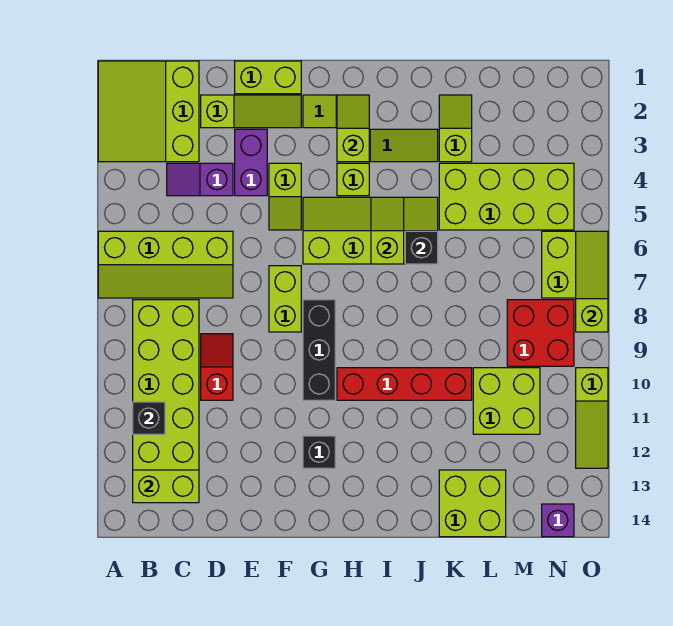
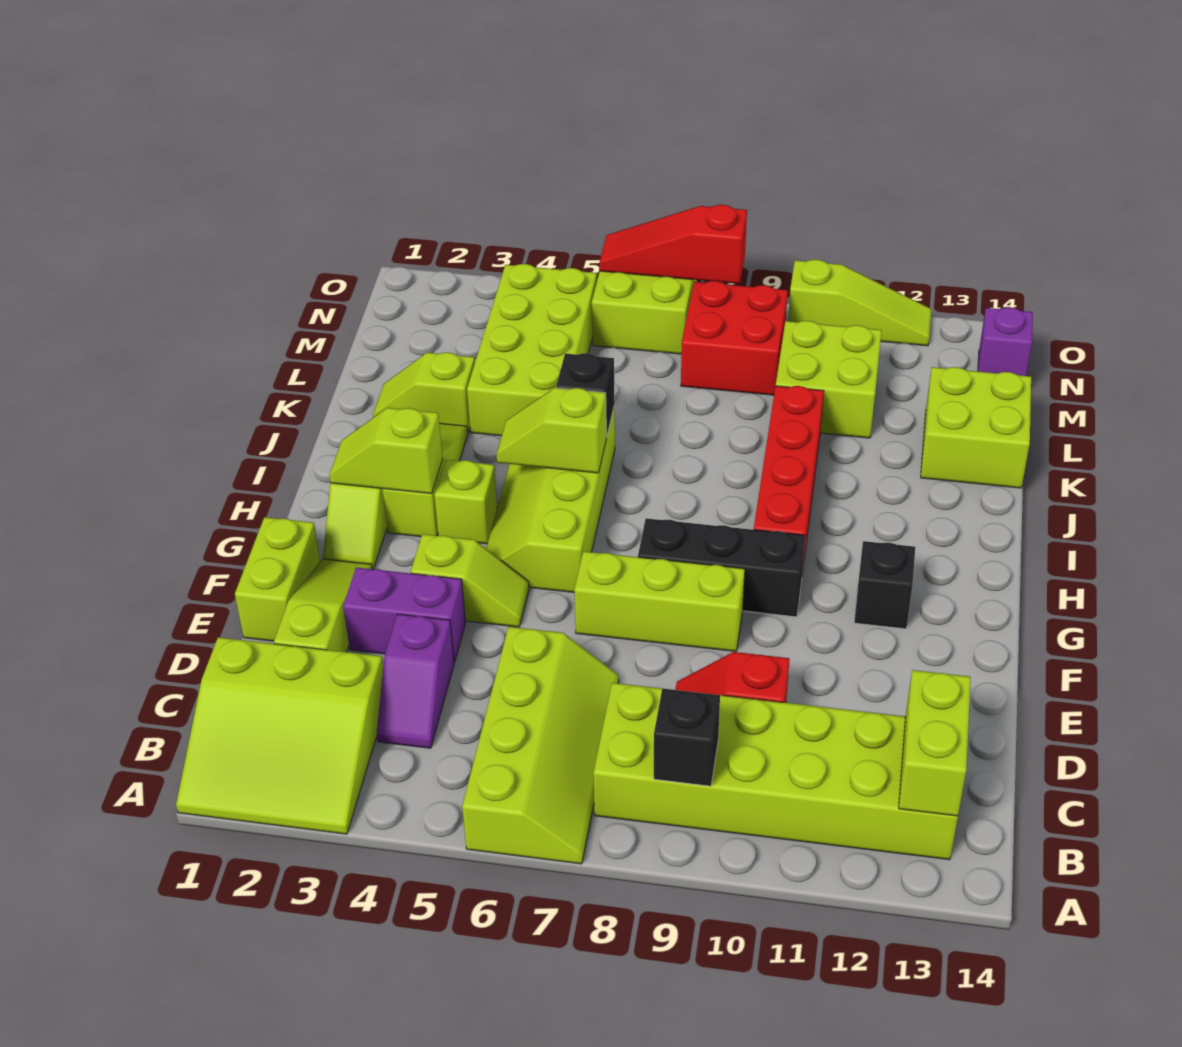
black 1x1 brick [133,402,165,434] -> black 1x1 brick moved to [654,689,720,786]
lime 1x2 brick [269,266,301,332] -> lime 1x3 brick [574,551,745,651]
lime 1x3 slope [576,231,608,332] -> red 1x3 slope [599,205,747,284]

